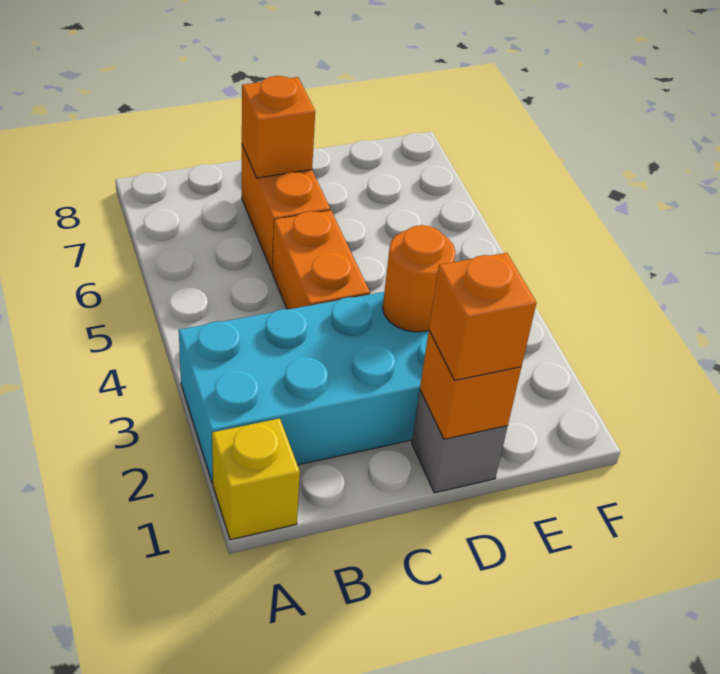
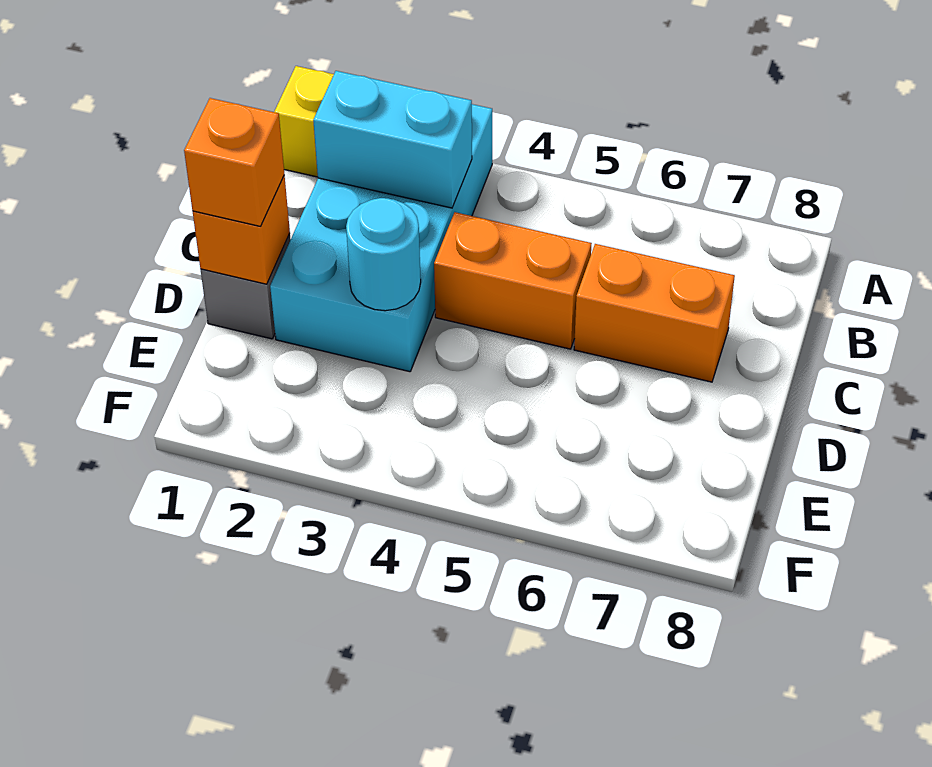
none -> cyan 1x2 brick [313,71,472,208]
orange 1x1 brick [242,76,315,178] -> none
orange 1x1 round brick [383,225,456,332] -> cyan 1x1 round brick [346,198,421,311]

